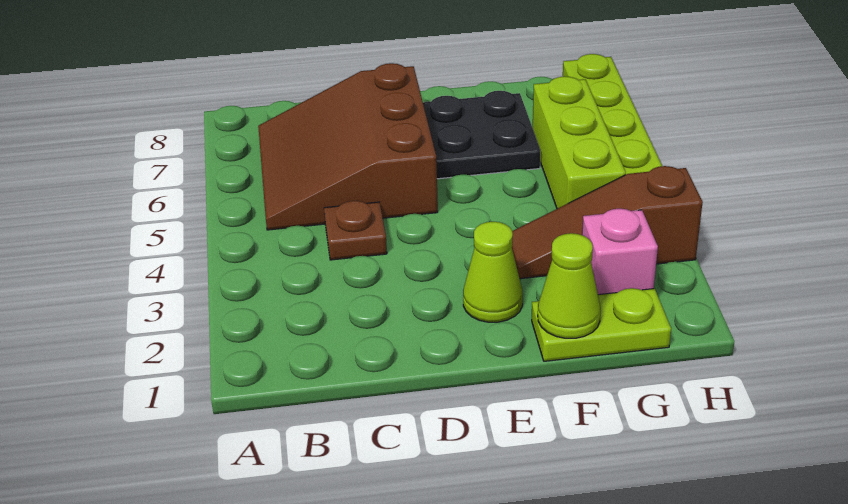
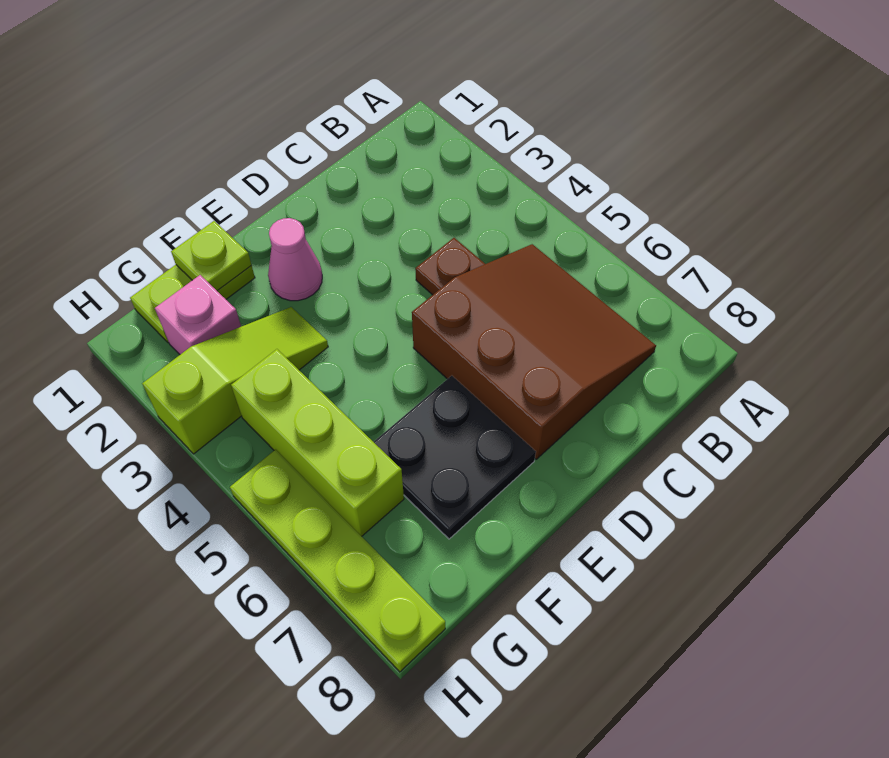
lime 1x1 cone [463,222,523,322] -> pink 1x1 cone [268,218,322,301]
lime 1x1 cone [538,233,601,338] -> lime 1x1 plate [171,221,251,291]
brown 1x3 slope [512,166,703,279] -> lime 1x3 slope [142,307,328,454]

